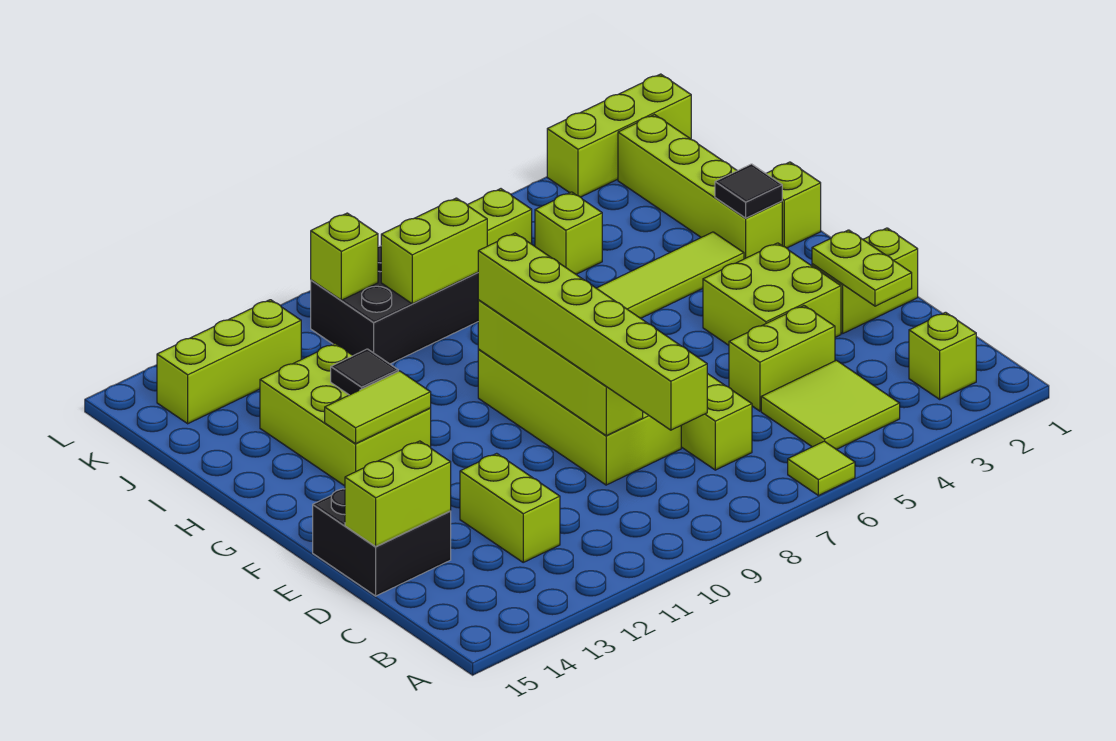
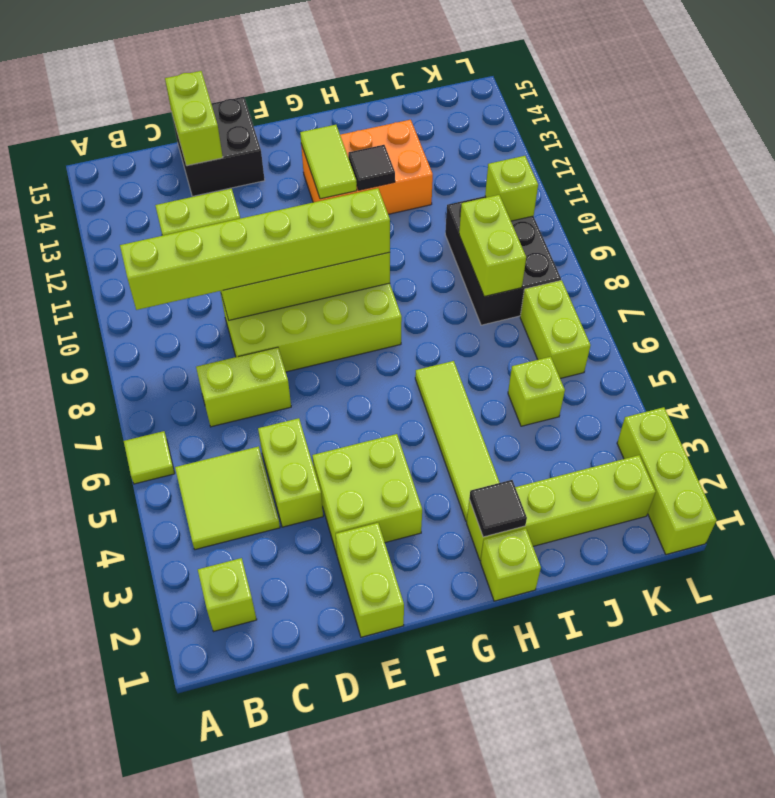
lime 1x2 plate [812,230,912,306] -> none
lime 2x3 brick [260,344,431,486] -> orange 2x3 brick [301,120,433,214]
lime 1x3 brick [157,300,301,424] -> none

